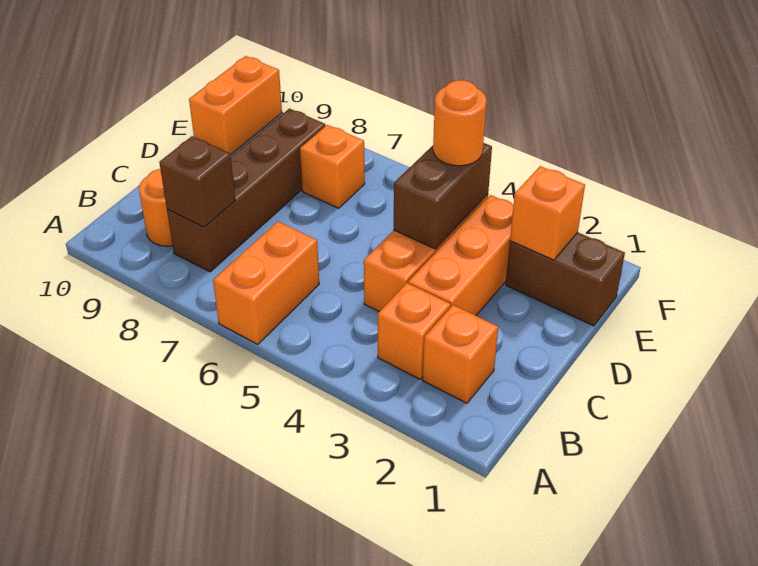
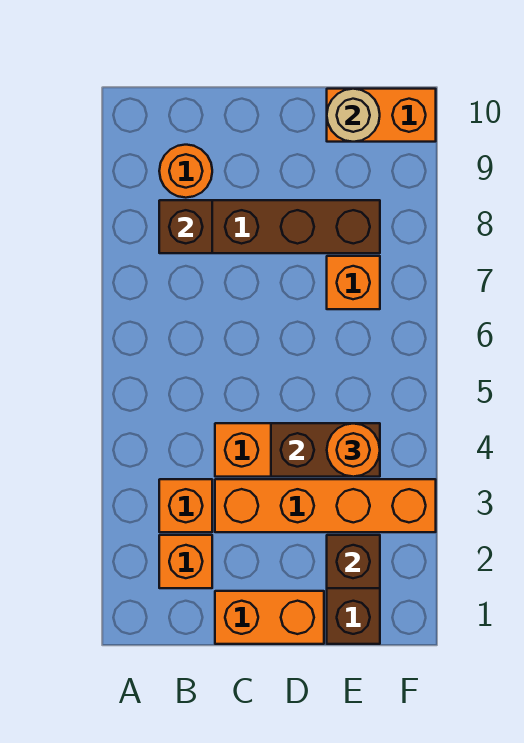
orange 1x2 brick [213,221,319,344] -> orange 1x2 brick moved to [215,591,324,644]
orange 1x3 brick [408,195,514,316] -> orange 1x4 brick [215,479,436,532]
orange 1x1 brick [510,166,585,260] -> brown 1x1 brick [327,535,380,588]
none -> tan 1x1 round brick [327,89,380,142]

